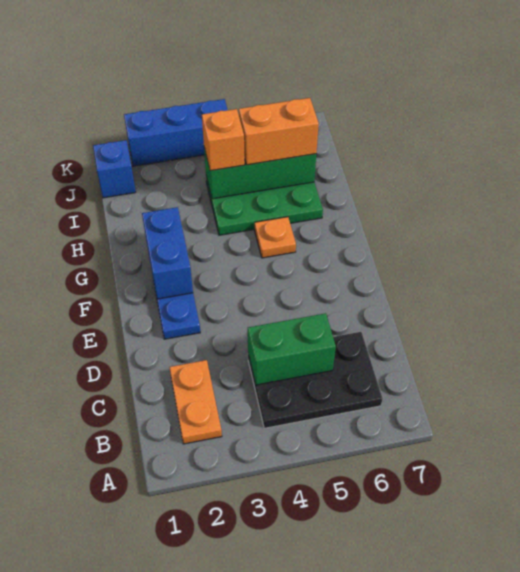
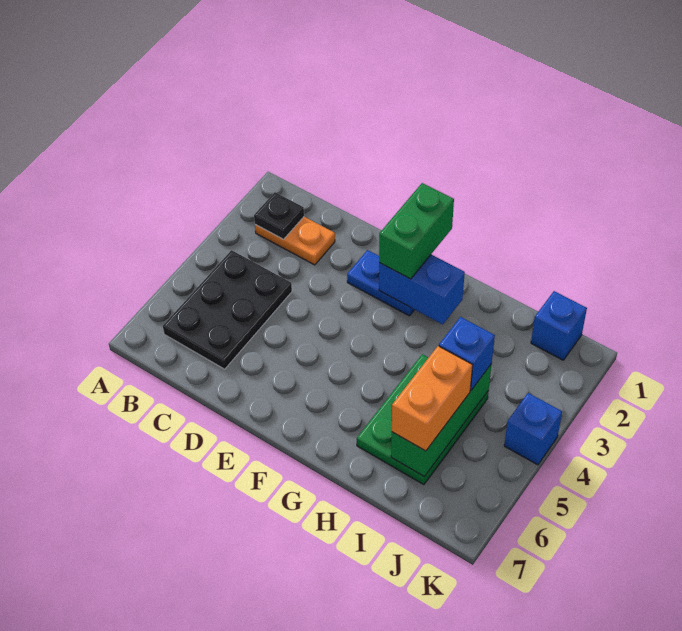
none -> black 1x1 plate [254,192,304,239]
green 1x2 brick [248,313,336,385] -> green 1x2 brick moved to [379,183,454,279]
orange 1x1 plate [255,217,296,258] -> none
orange 1x1 brick [202,109,245,171] -> blue 1x1 brick [439,317,495,390]
blue 1x3 brick [124,99,227,166] -> blue 1x1 brick [504,393,562,465]

